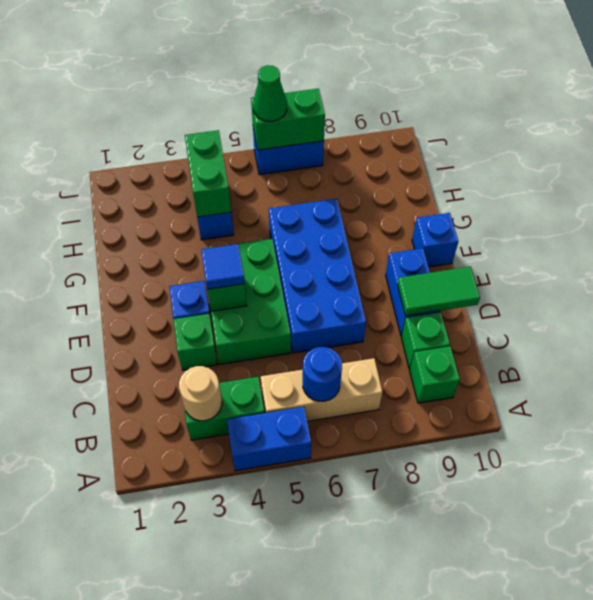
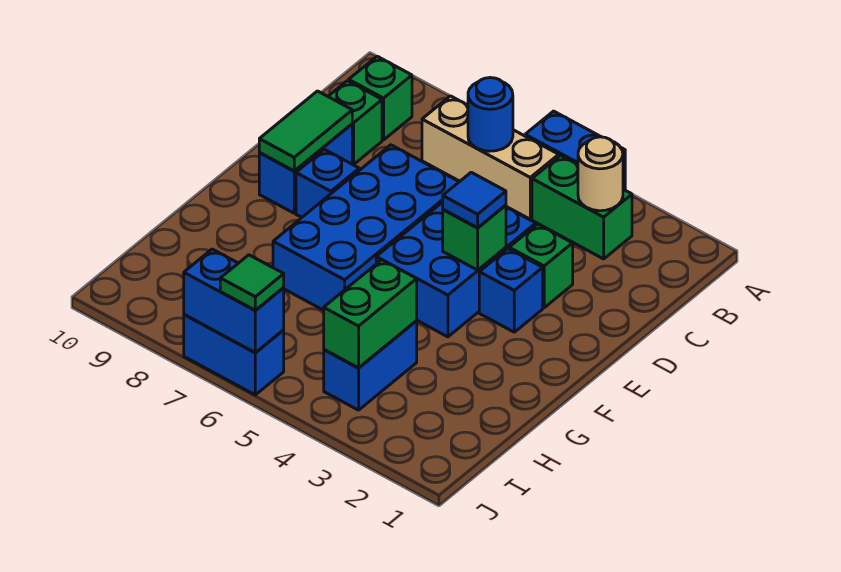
green 2x3 brick [206,239,291,364] -> blue 2x3 brick [376,202,536,337]
green 1x2 tile [397,267,480,316] -> green 1x2 tile turned to [259,91,352,171]
blue 1x1 brick [412,213,458,267] -> blue 1x1 brick moved to [296,149,359,217]
green 1x2 brick [251,89,325,150] -> blue 1x2 brick [184,249,284,352]
green 1x1 cone [253,65,287,121] -> green 1x1 tile [220,255,284,310]

